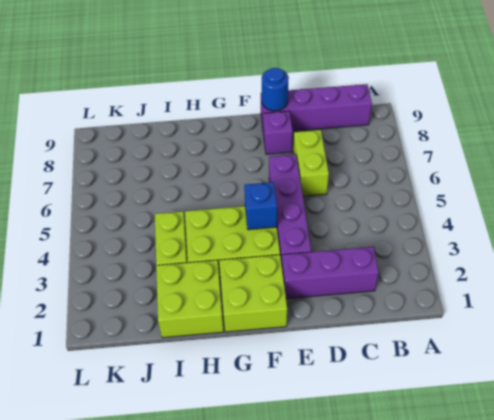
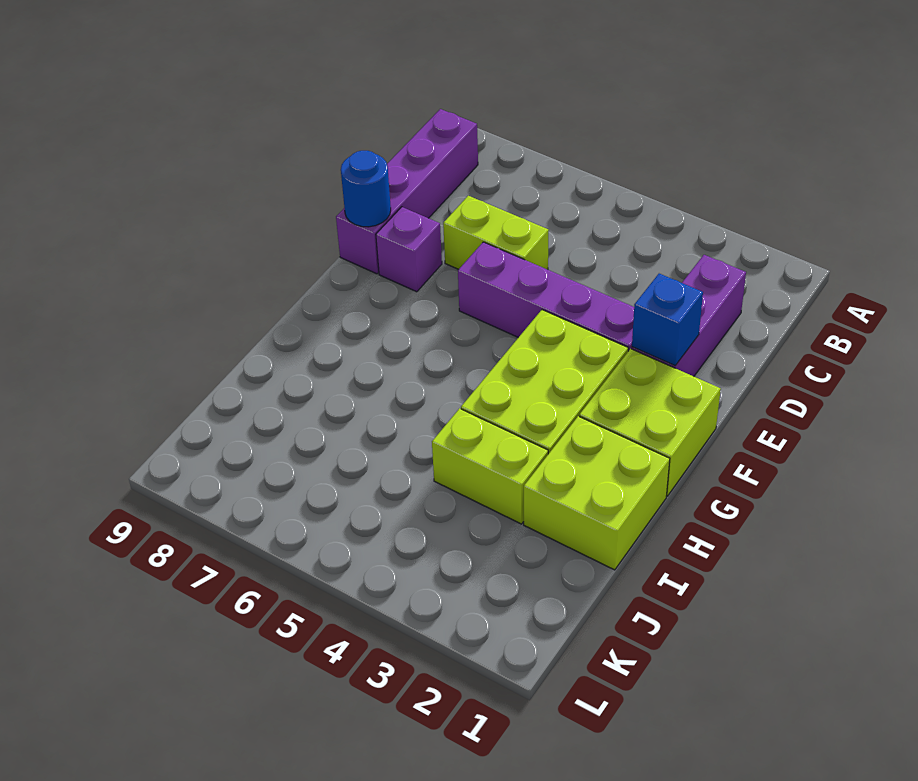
blue 1x1 brick [244,182,277,230] -> blue 1x1 brick moved to [632,274,703,365]

